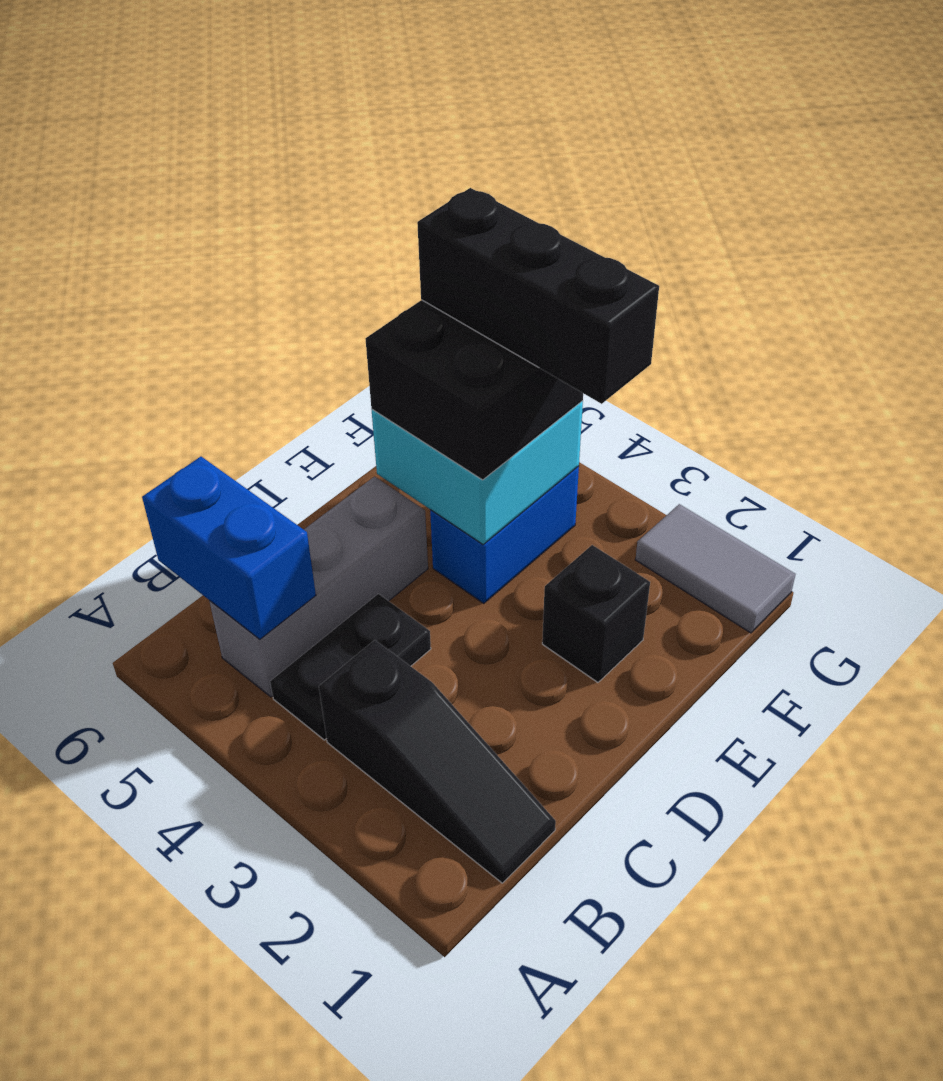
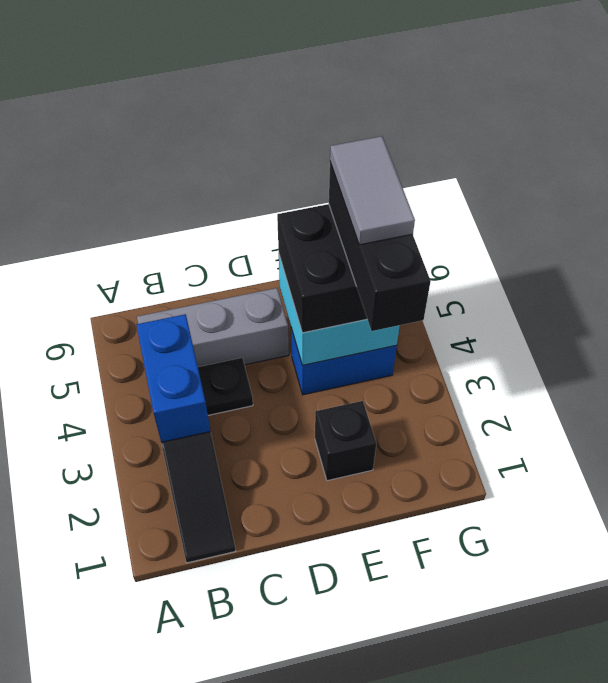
blue 1x2 brick [142,457,316,639] -> blue 1x2 brick moved to [137,314,211,442]
grey 1x2 tile [635,504,796,633] -> grey 1x2 tile moved to [330,136,415,245]

